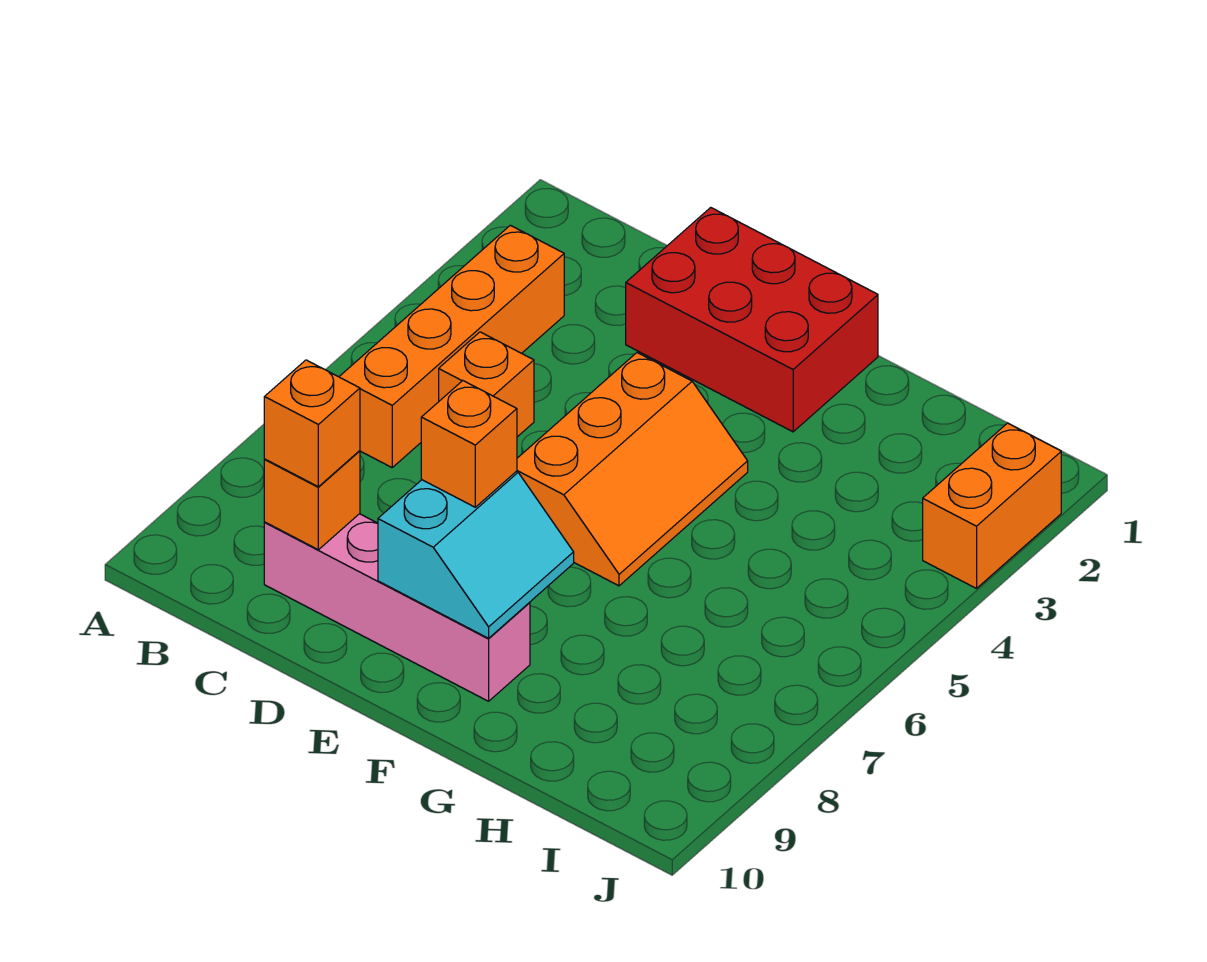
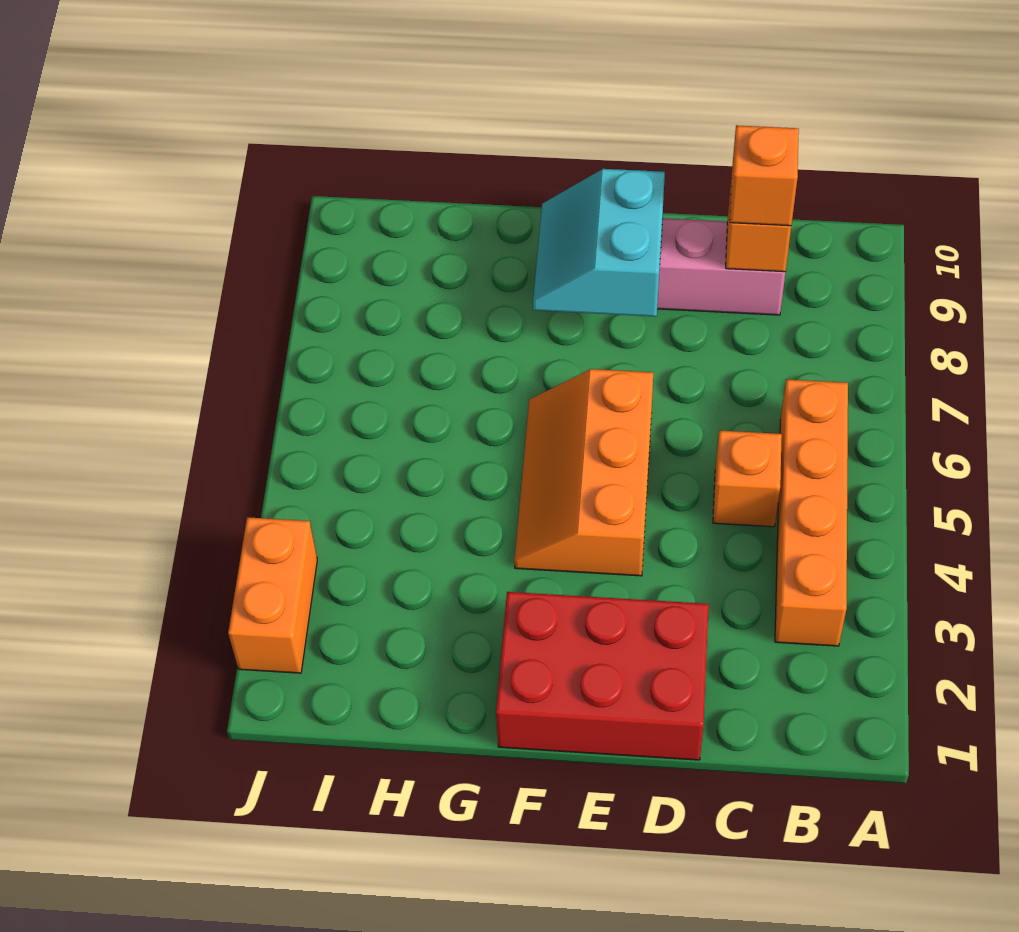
orange 1x1 brick [421,381,517,507] -> none

